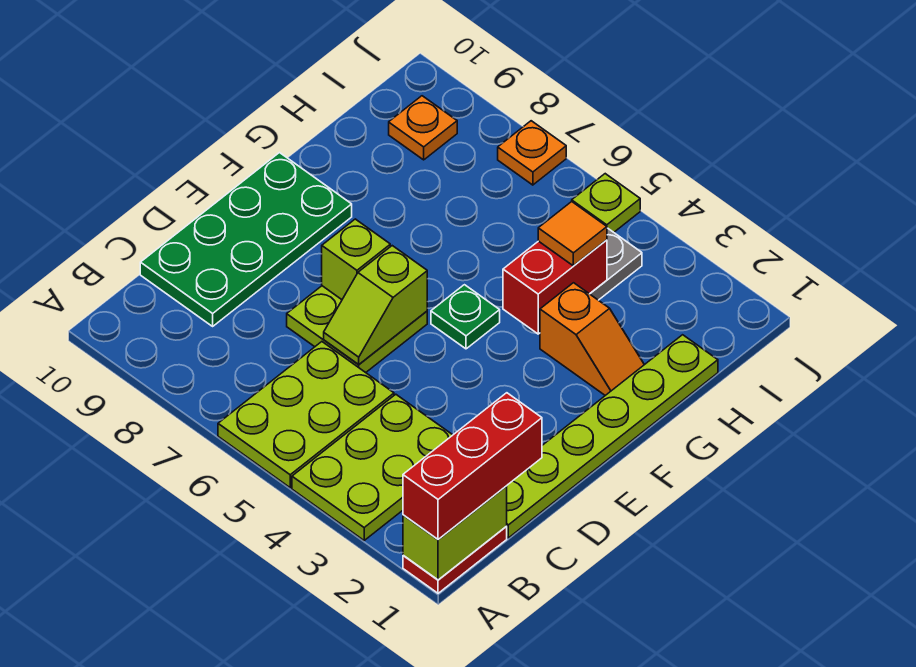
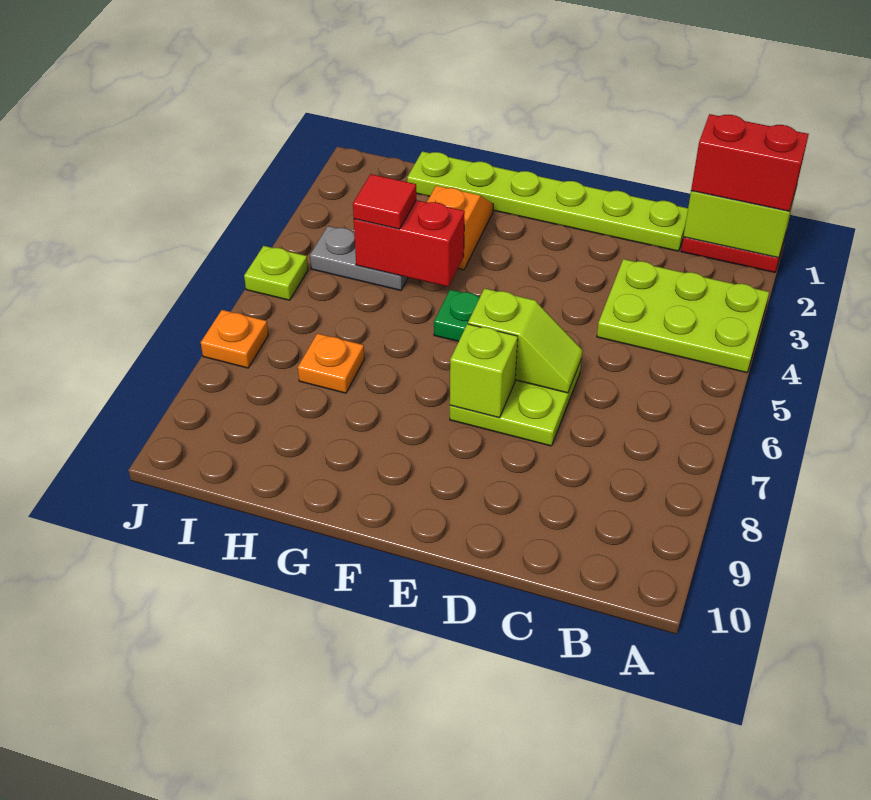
red 1x3 brick [403,393,542,539] -> red 1x2 brick [691,114,809,211]
lime 2x3 plate [218,342,394,488] -> none
green 2x4 plate [140,153,352,326] -> none
orange 1x1 tile [538,202,607,266] -> red 1x1 tile [353,174,416,229]
orange 1x1 plate [389,96,457,160] -> orange 1x1 plate moved to [298,333,364,393]

